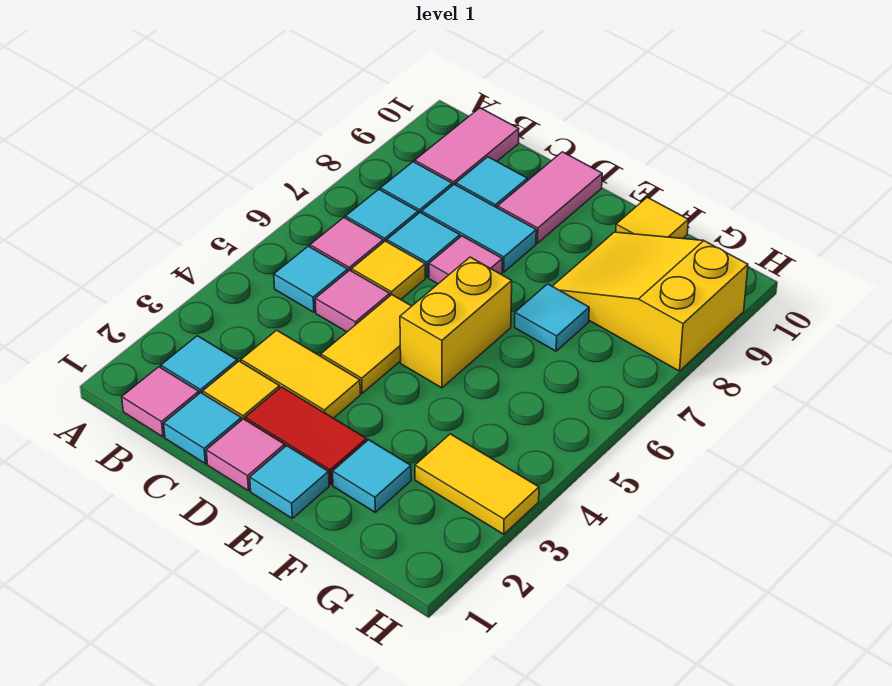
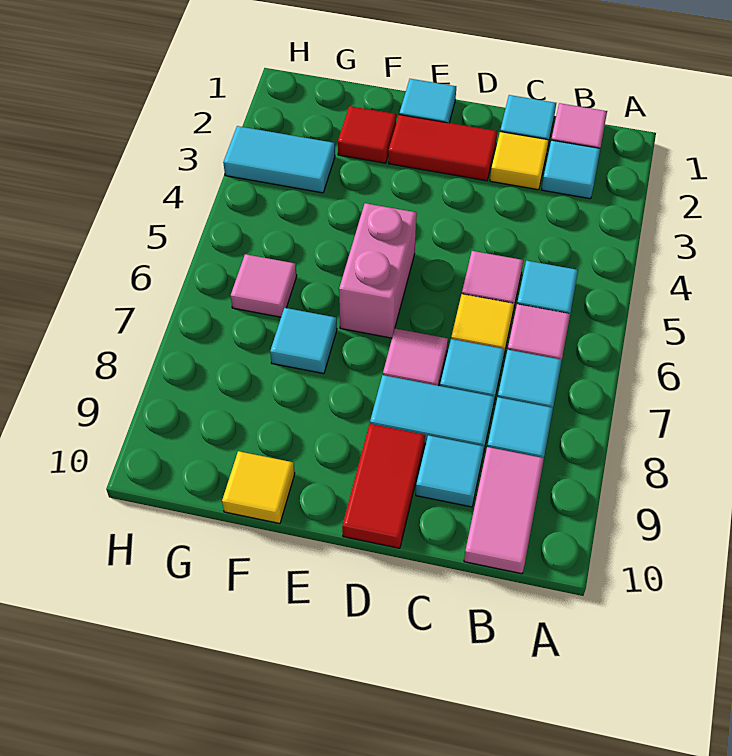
yellow 1x2 tile [241,330,360,418] -> none
pink 1x1 tile [206,419,285,491] -> pink 1x1 tile moved to [231,254,297,317]
yellow 1x2 tile [321,295,412,393] -> none
pink 1x2 tile [498,152,602,243] -> red 1x2 tile [342,424,425,548]
yellow 1x2 brick [400,257,512,388] -> pink 1x2 brick [339,203,417,338]
cyan 1x1 tile [333,440,411,512] -> red 1x1 tile [338,106,397,163]
yellow 2x3 slope [552,232,748,371] -> none
yellow 1x2 tile [415,434,539,534] -> cyan 1x2 tile [223,126,335,193]

